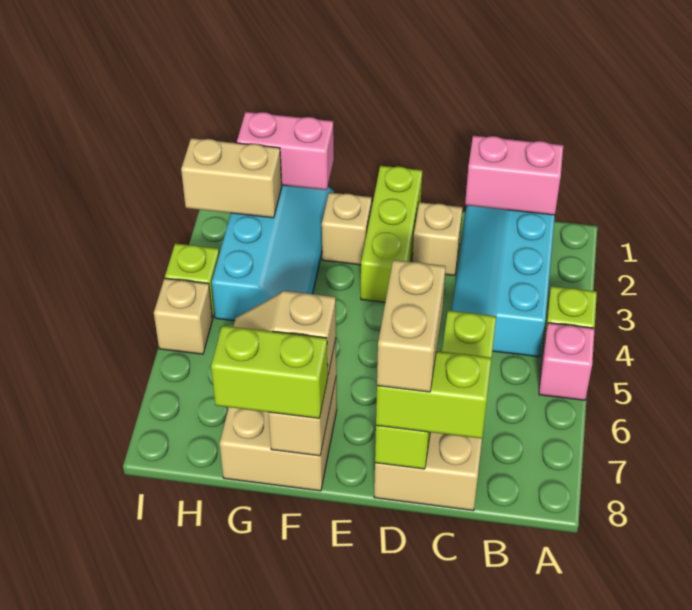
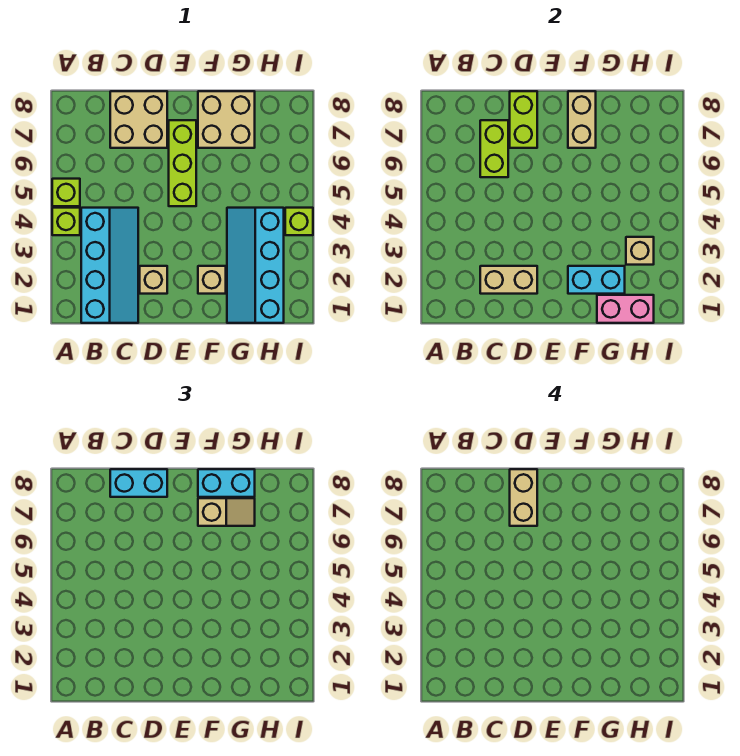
pink 1x1 brick [539,323,595,400] -> lime 1x1 brick [52,179,80,206]
pink 1x2 brick [465,136,563,215] -> none
lime 1x2 brick [376,351,492,439] -> cyan 1x2 brick [110,469,167,497]
lime 1x3 brick [361,166,422,302] -> lime 1x3 brick moved to [169,120,196,206]
none -> cyan 1x2 brick [568,266,625,294]
lime 1x2 brick [211,326,328,418] -> cyan 1x2 brick [198,469,255,497]
tan 1x2 brick [181,138,282,218] -> tan 1x2 brick moved to [480,266,537,294]
tan 1x1 brick [154,278,213,354] -> tan 1x1 brick moved to [626,237,654,265]

